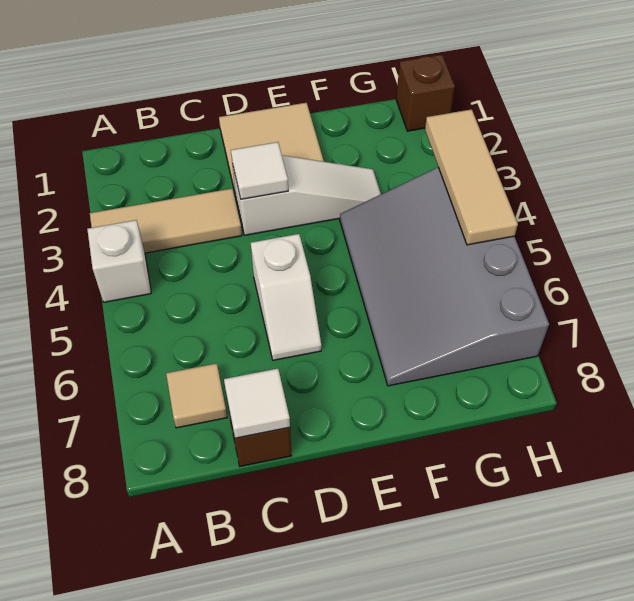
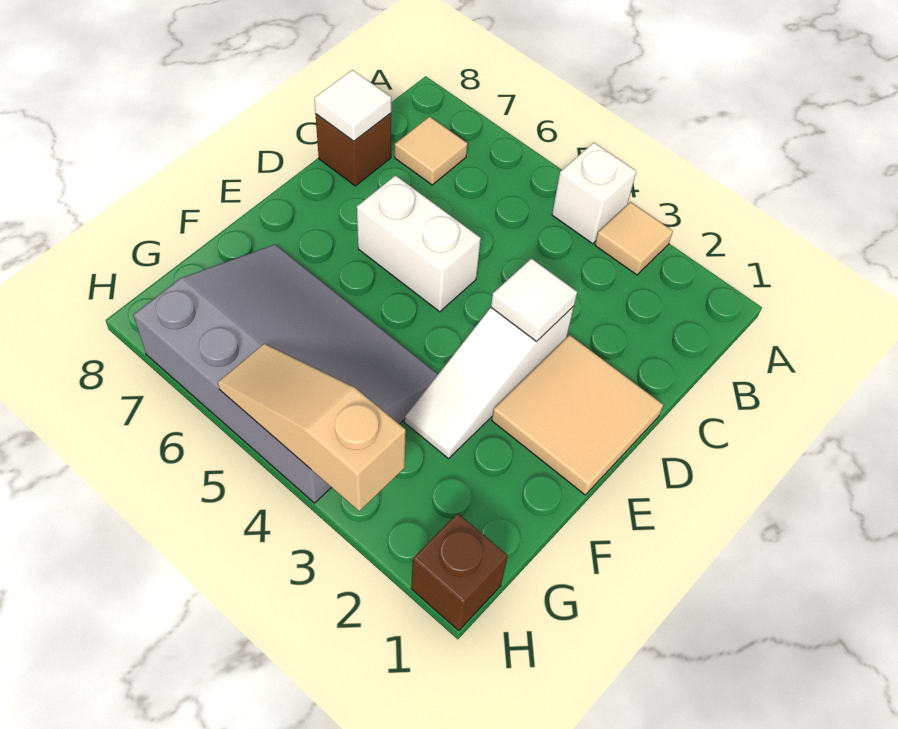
tan 1x3 tile [90,189,242,253] -> tan 1x1 tile [595,202,673,275]
white 1x2 slope [251,234,322,360] -> white 1x2 brick [357,176,481,312]
tan 1x3 tile [425,109,518,245] -> tan 1x3 slope [218,344,406,511]

